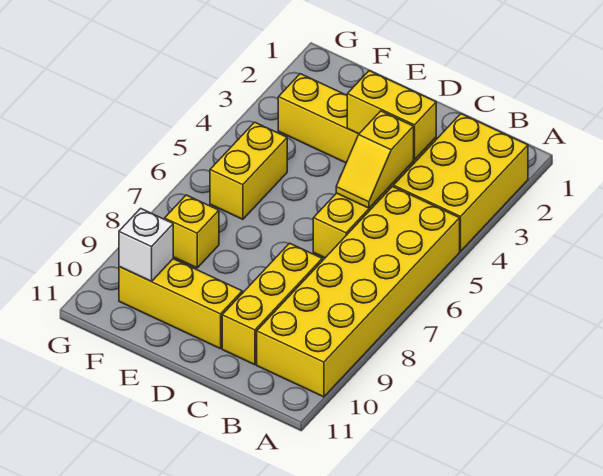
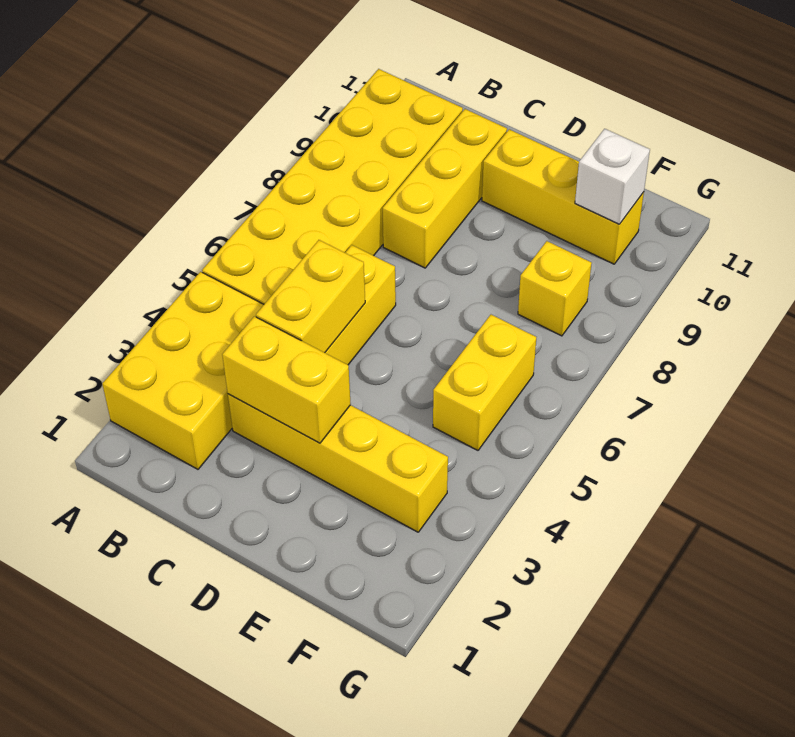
yellow 1x2 slope [336,111,414,208] -> yellow 1x2 brick [256,240,365,353]

